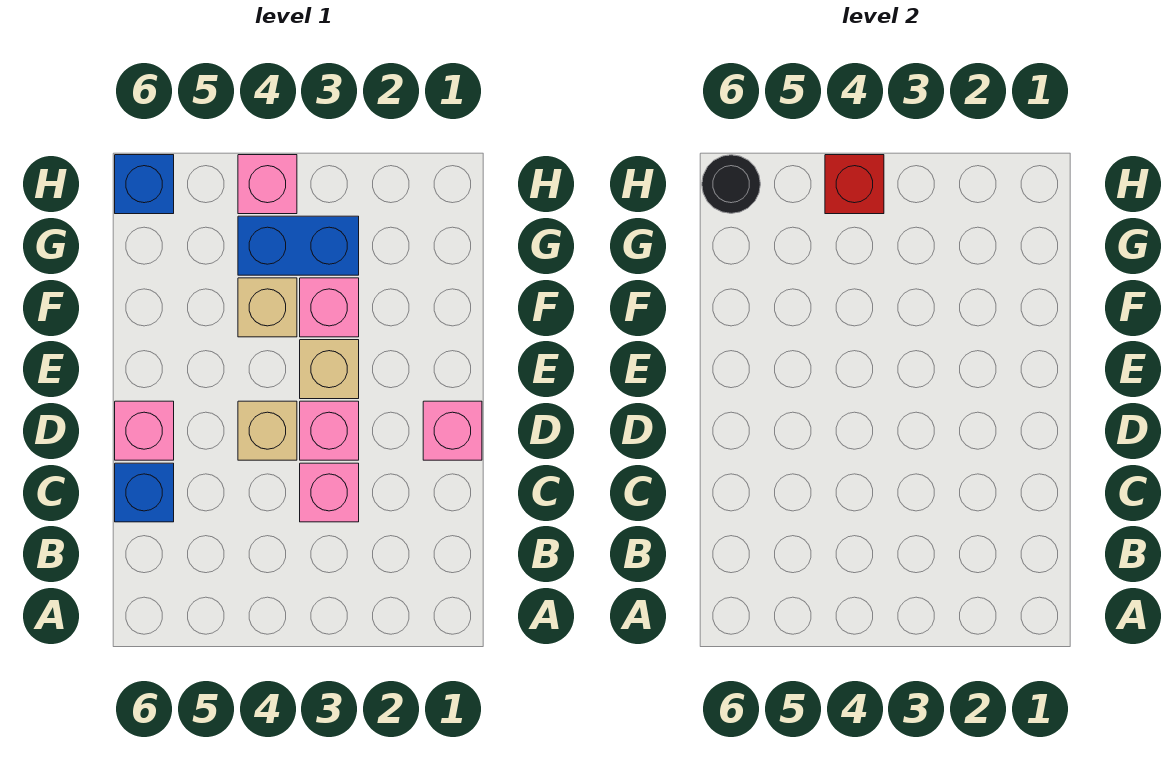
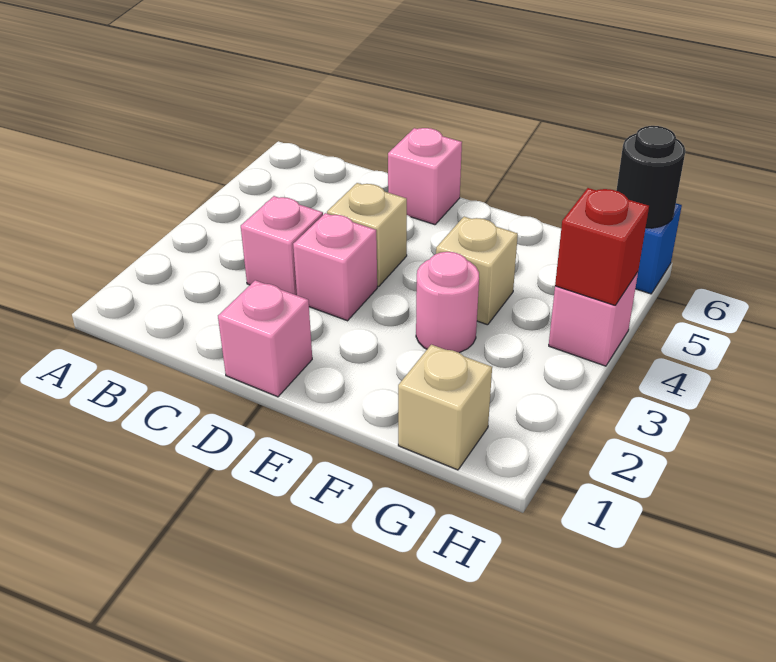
blue 1x1 brick [115,463,174,522] -> none
tan 1x1 brick [300,340,359,399] -> tan 1x1 brick moved to [398,345,492,470]
pink 1x1 brick [300,278,359,337] -> pink 1x1 round brick [416,252,479,353]
blue 1x2 brick [238,216,359,275] -> none

